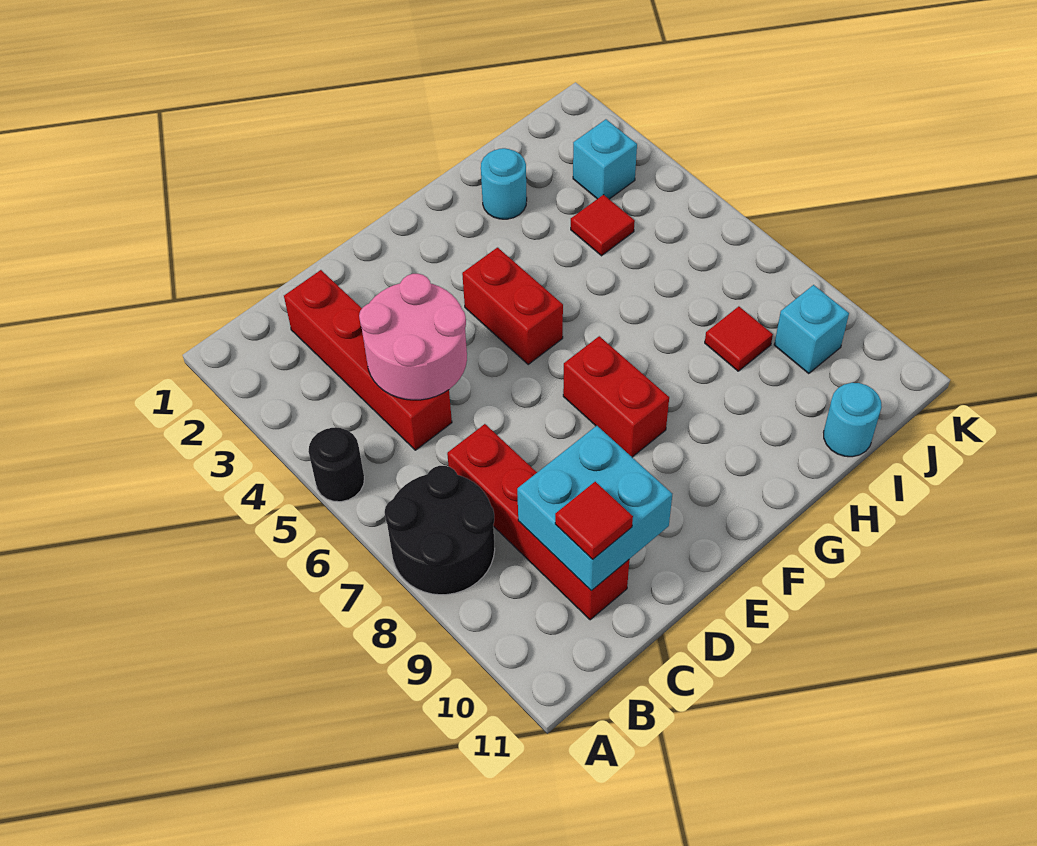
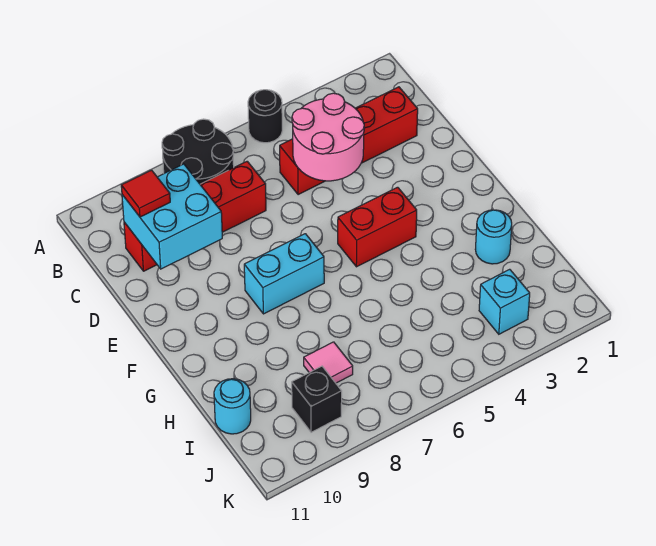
red 1x2 brick [563,336,669,457] -> cyan 1x2 brick [244,234,324,314]
red 1x1 tile [571,195,635,256] -> none
red 1x1 tile [705,306,773,371] -> pink 1x1 tile [304,342,353,383]
cyan 1x1 brick [774,285,849,374] -> black 1x1 brick [292,366,342,432]

